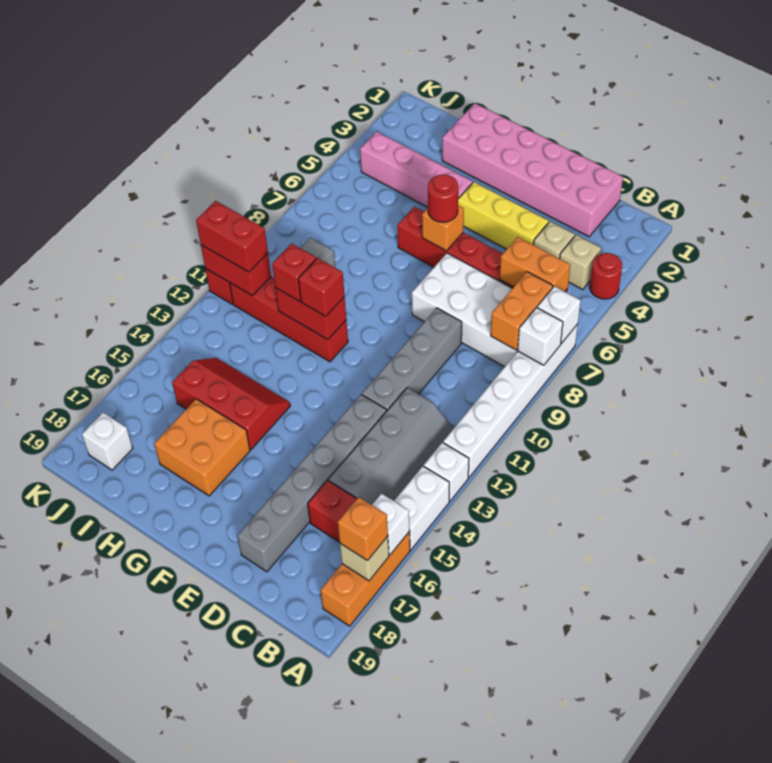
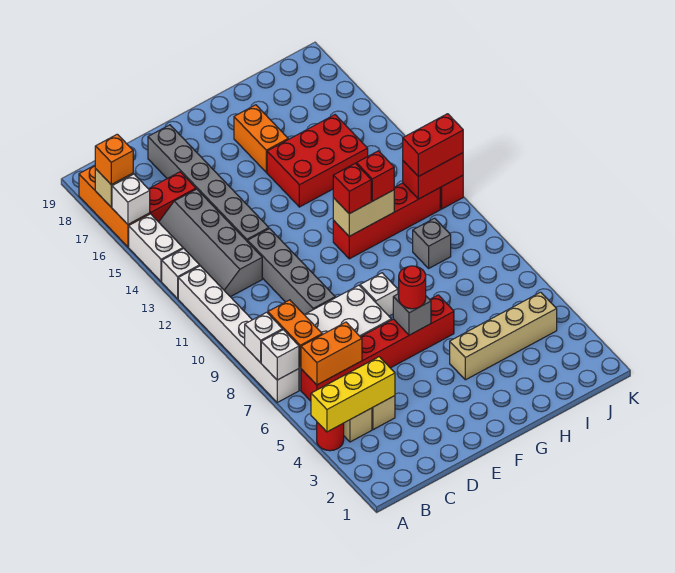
pink 2x6 brick [442,103,623,237] -> none
yellow 1x3 brick [458,182,549,249] -> yellow 1x3 brick moved to [311,357,395,432]
orange 1x1 brick [422,205,464,251] -> grey 1x1 brick [393,294,431,335]
pink 1x4 brick [360,132,473,207] -> tan 1x4 brick [450,292,557,380]
red 1x2 brick [276,288,346,340] -> tan 1x2 brick [333,190,394,236]
red 2x3 slope [172,358,290,449] -> red 2x3 brick [267,115,368,207]
orange 2x2 brick [154,399,250,496] -> orange 1x2 brick [234,105,288,172]
white 1x1 brick [82,413,133,470] -> white 1x1 brick moved to [360,273,398,316]

